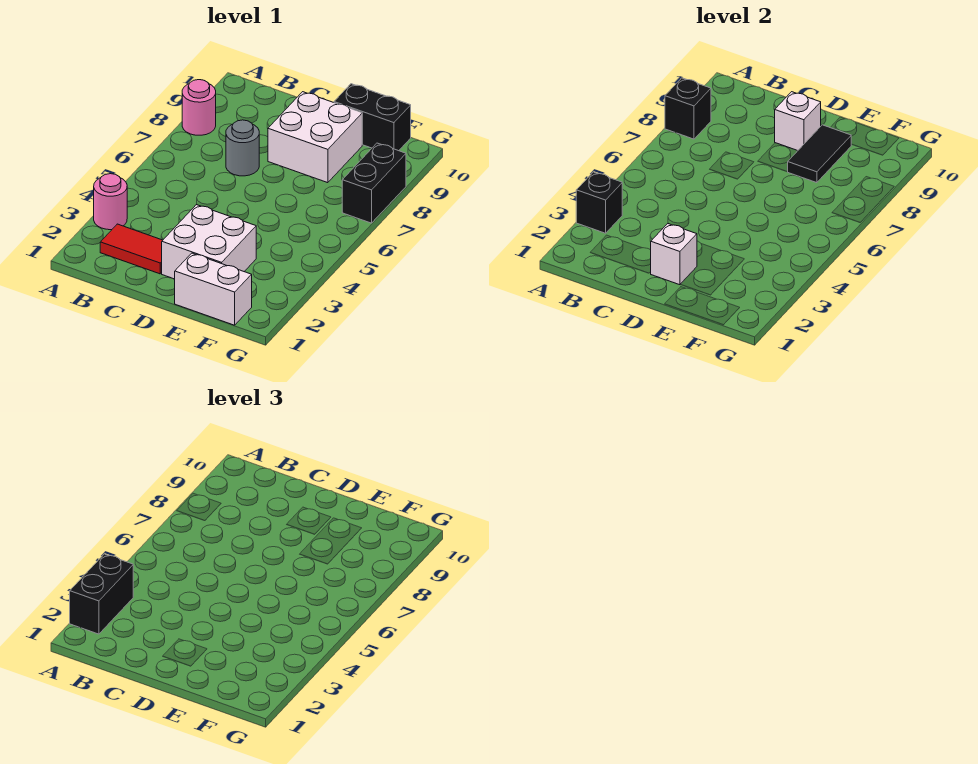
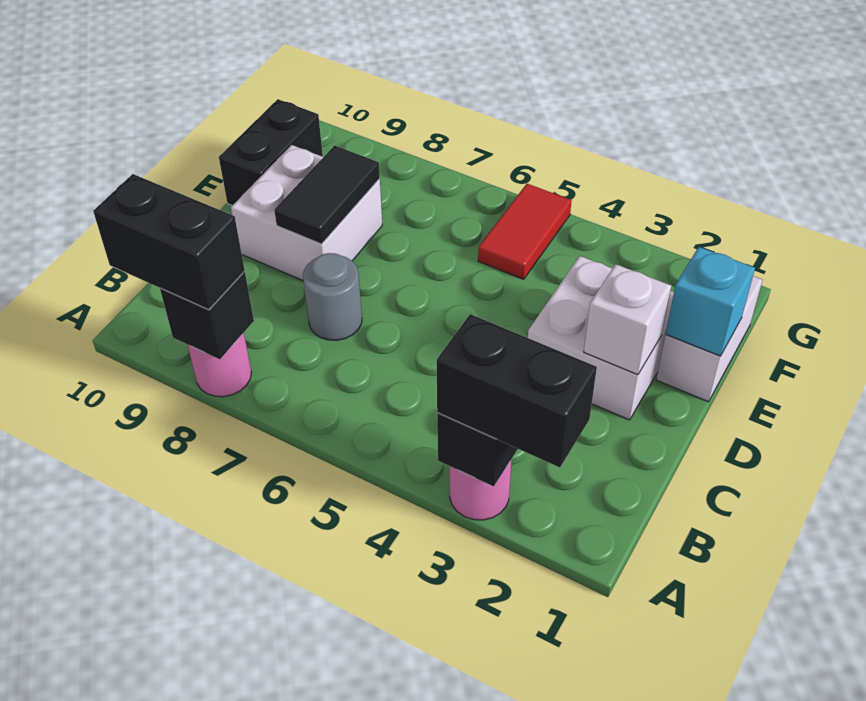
red 1x2 tile [100,224,163,274] -> red 1x2 tile moved to [478,184,572,279]
white 1x1 brick [775,92,821,151] -> none
none -> cyan 1x1 brick [666,247,755,356]
black 1x2 tile [788,125,851,183] -> black 1x2 tile turned to [274,145,380,244]
black 1x2 brick [342,143,406,223] -> black 1x2 brick moved to [93,174,245,310]

